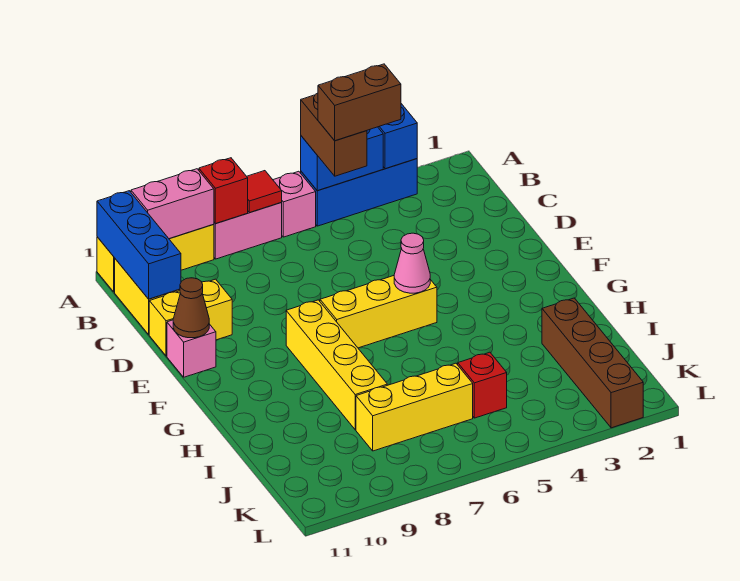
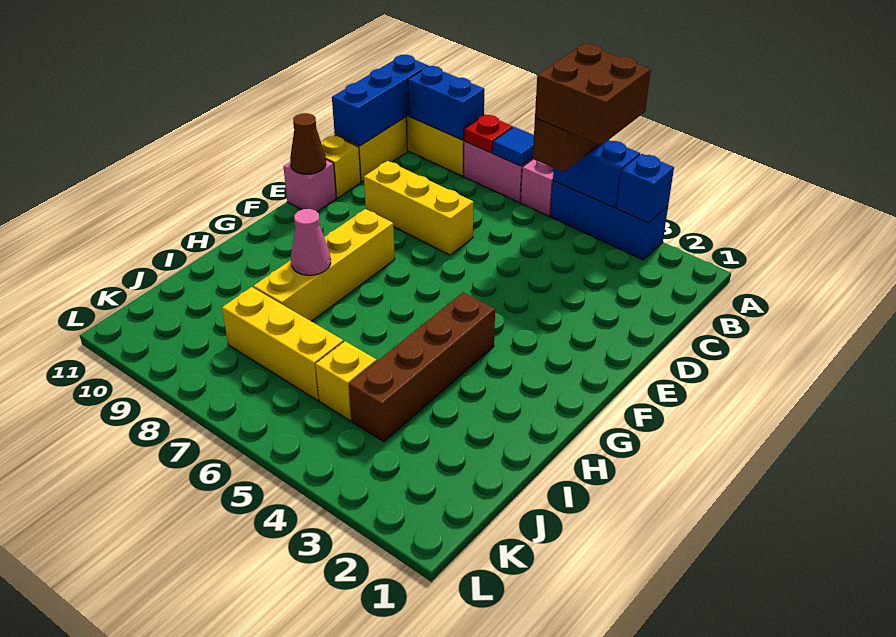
red 1x1 tile [247,171,282,213] -> blue 1x1 tile [493,127,534,166]
red 1x1 brick [199,158,248,224] -> red 1x1 plate [464,114,513,153]
pink 1x2 brick [131,169,214,239] -> blue 1x2 brick [408,66,485,140]
brown 1x2 brick [318,64,401,141] -> brown 2x2 brick [535,44,651,145]
yellow 1x2 brick [149,279,232,356] -> yellow 1x1 brick [321,135,361,198]
yellow 1x3 brick [320,276,437,348] -> yellow 1x3 brick moved to [364,161,474,255]
pink 1x1 cone [394,233,430,293] -> pink 1x1 cone moved to [291,209,331,275]
brown 1x4 brick [542,298,643,428] -> brown 1x4 brick moved to [349,292,495,442]
red 1x1 brick [458,352,507,418] -> yellow 1x1 brick [316,341,377,421]

